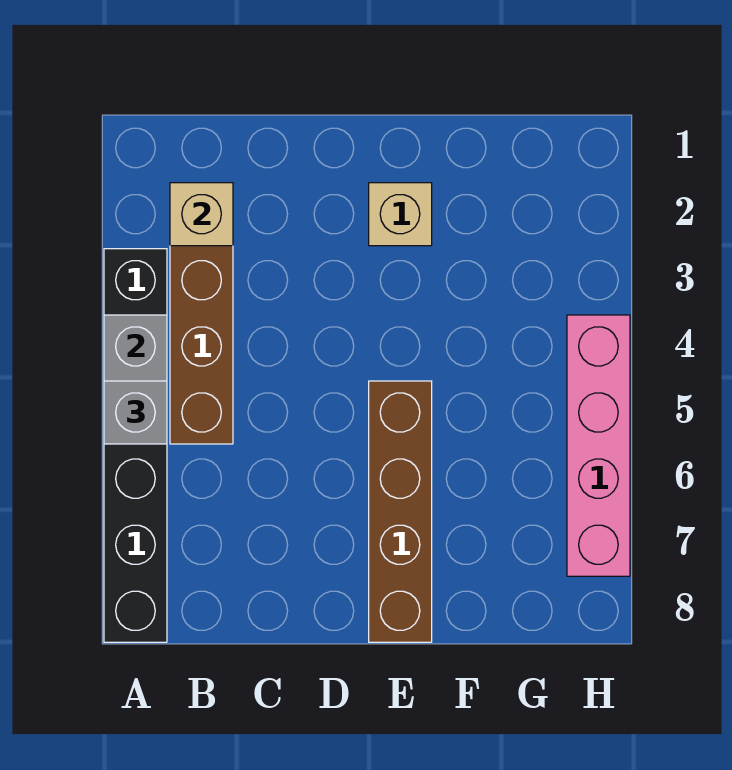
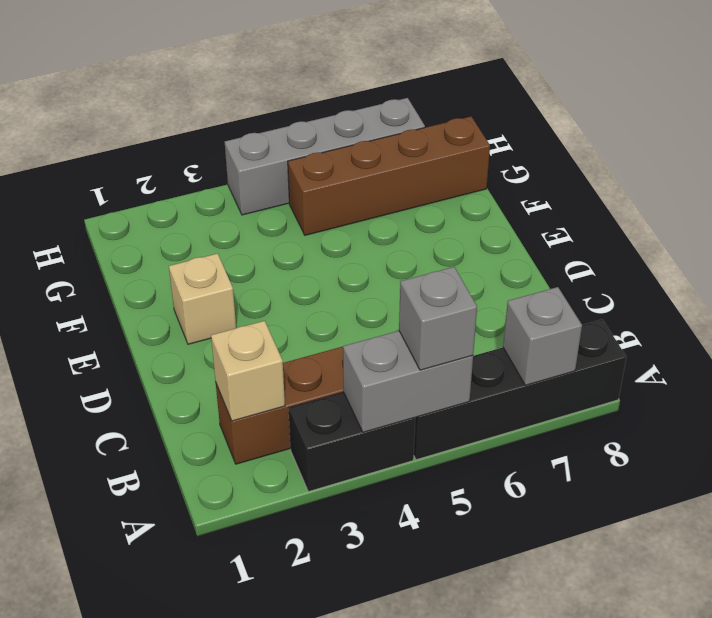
none -> grey 1x1 brick [503,287,582,385]
brown 1x4 brick [369,381,432,642] -> brown 1x4 brick moved to [288,117,490,235]
pink 1x4 brick [567,315,630,576] -> grey 1x4 brick [225,98,425,215]

